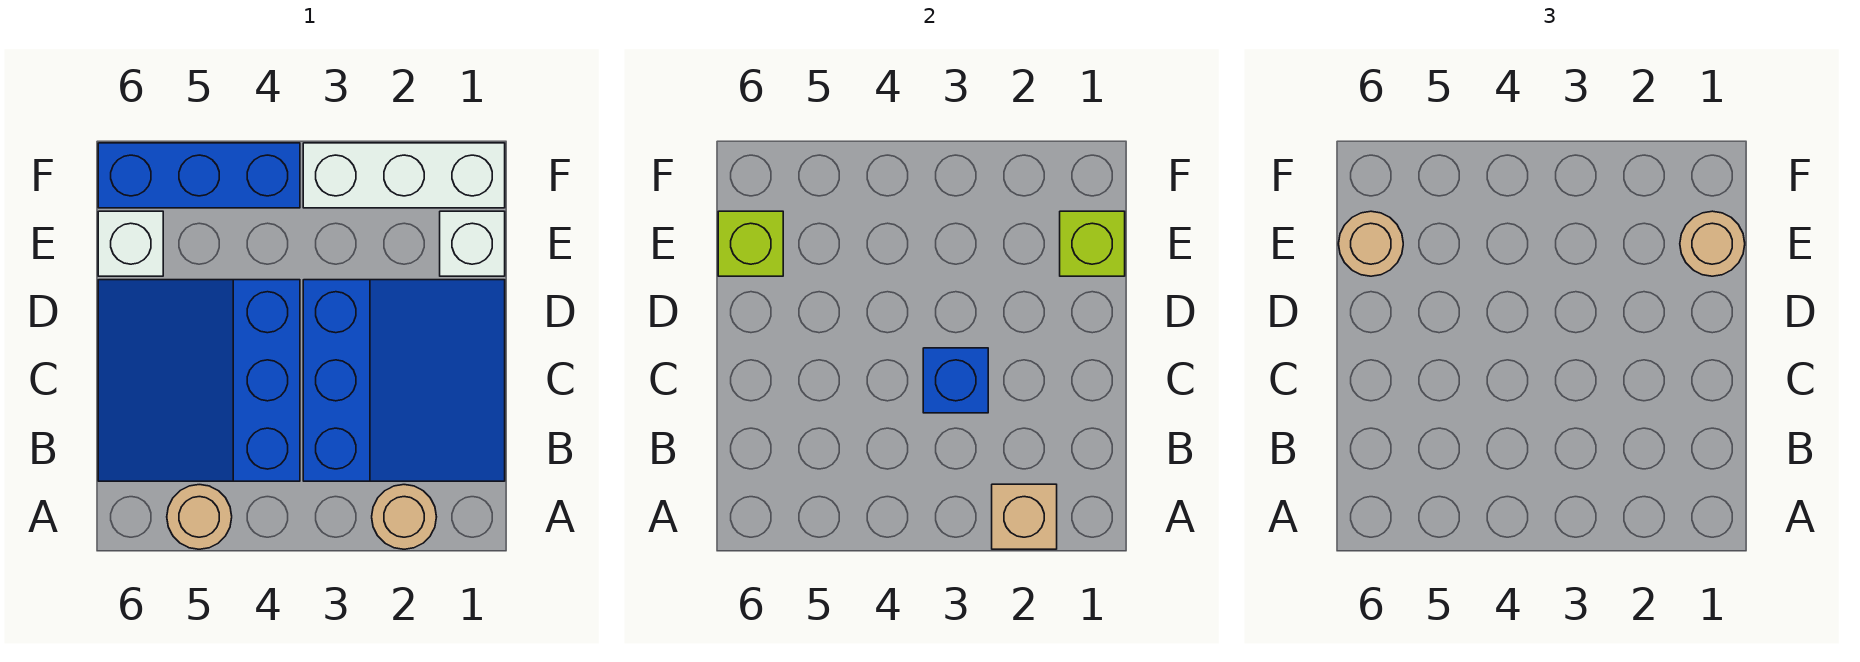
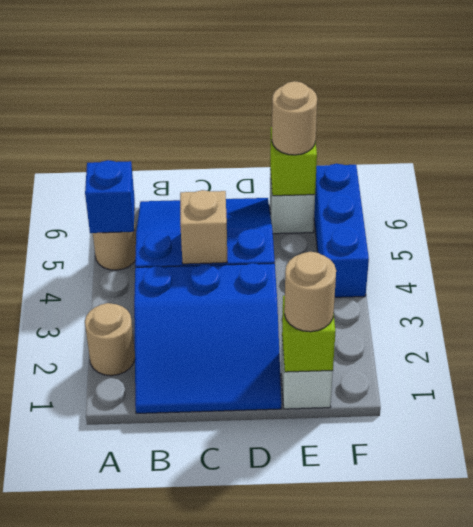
tan 1x1 brick [992,484,1057,549] -> tan 1x1 brick moved to [180,190,227,264]
blue 1x1 brick [923,348,988,413] -> blue 1x1 brick moved to [85,160,135,233]
white 1x3 brick [303,143,505,208] -> none

